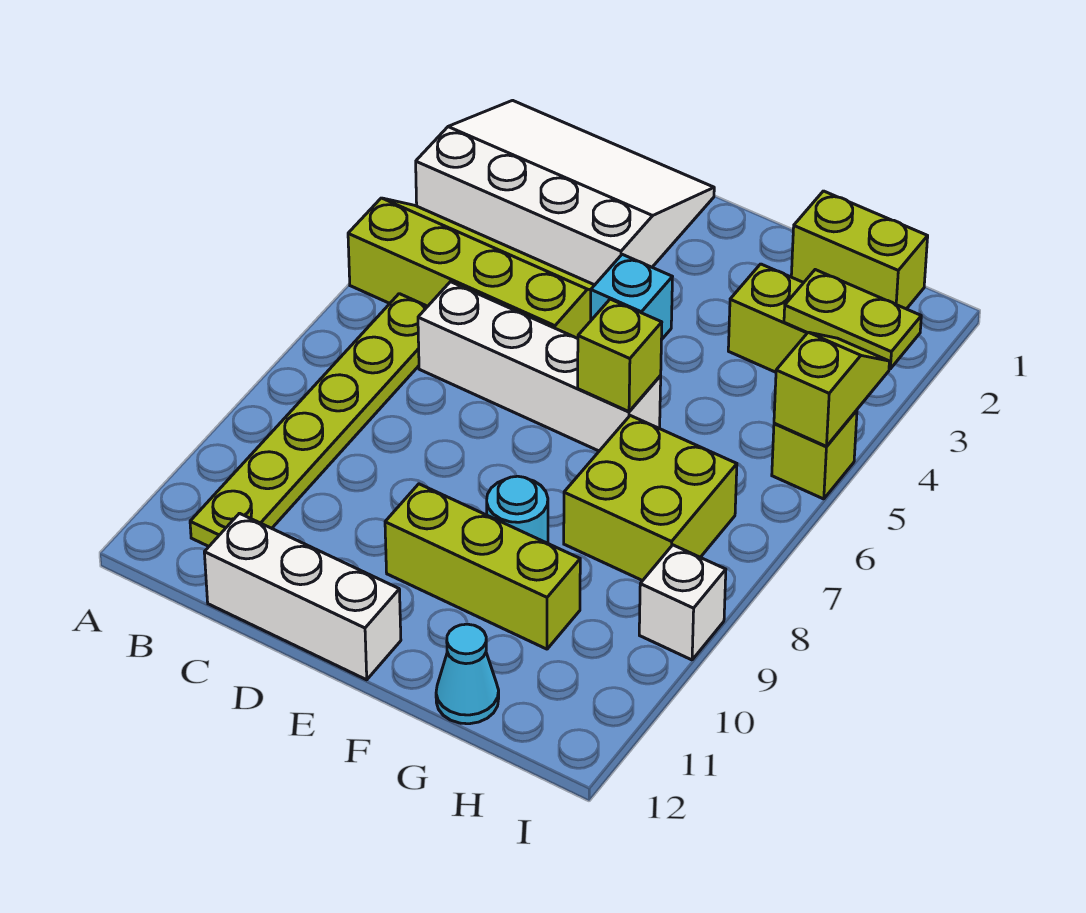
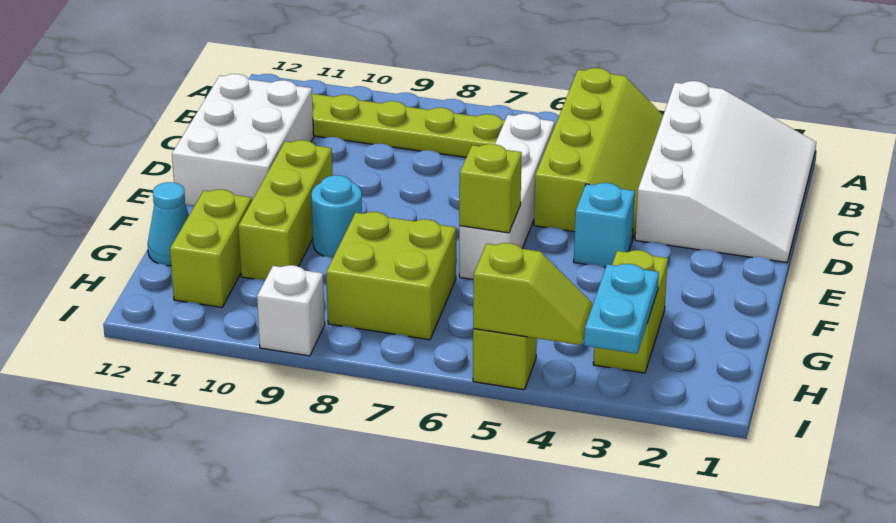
white 1x3 brick [204,513,401,680] -> white 2x3 brick [172,74,314,205]
lime 1x2 brick [791,191,928,309] -> lime 1x2 brick moved to [170,190,252,307]
lime 1x2 plate [784,270,921,369] -> cyan 1x2 plate [584,264,659,354]

